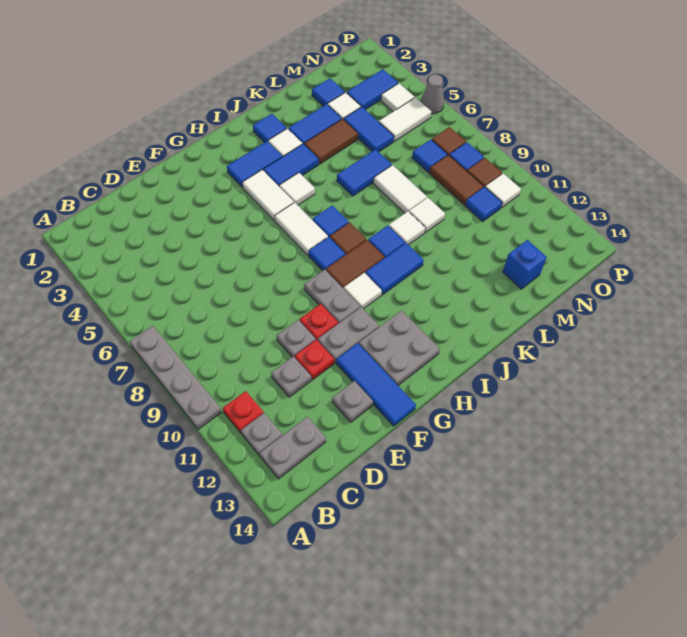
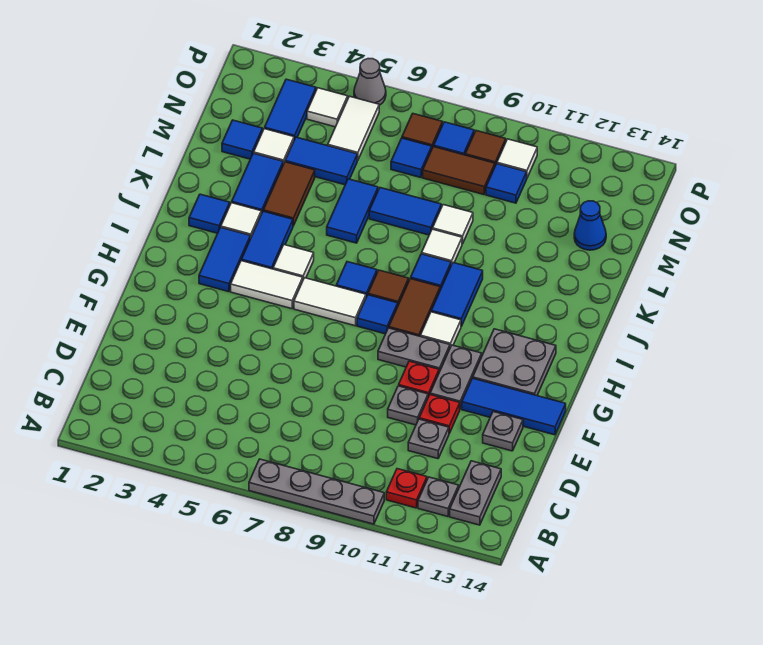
white 1x2 tile [374,165,427,213] -> blue 1x2 tile [369,188,441,235]
blue 1x1 brick [503,240,547,289] -> blue 1x1 cone [574,201,606,250]

